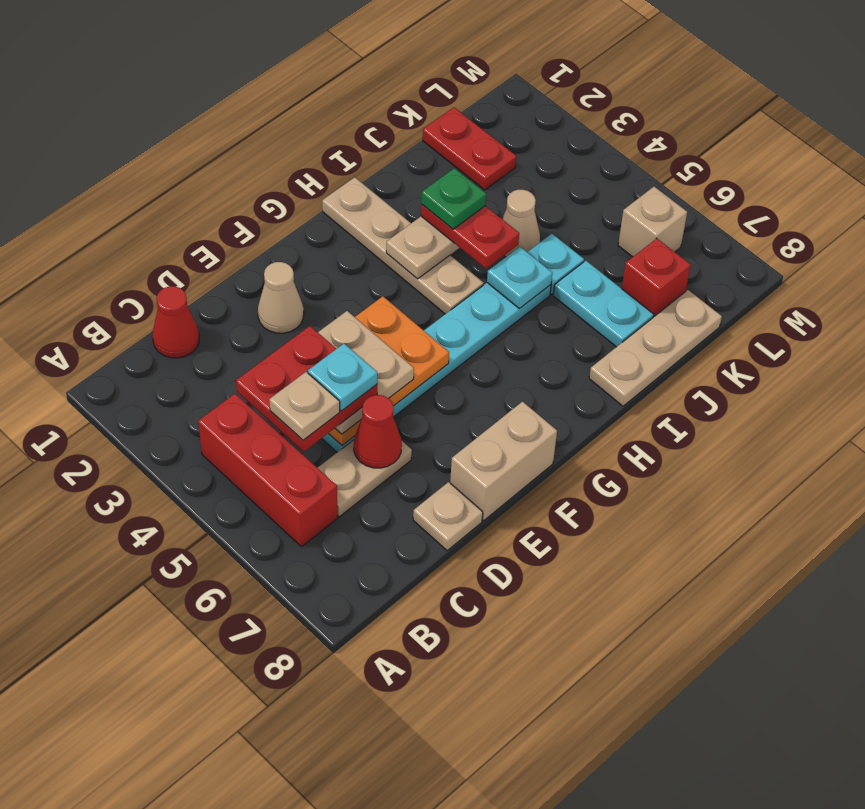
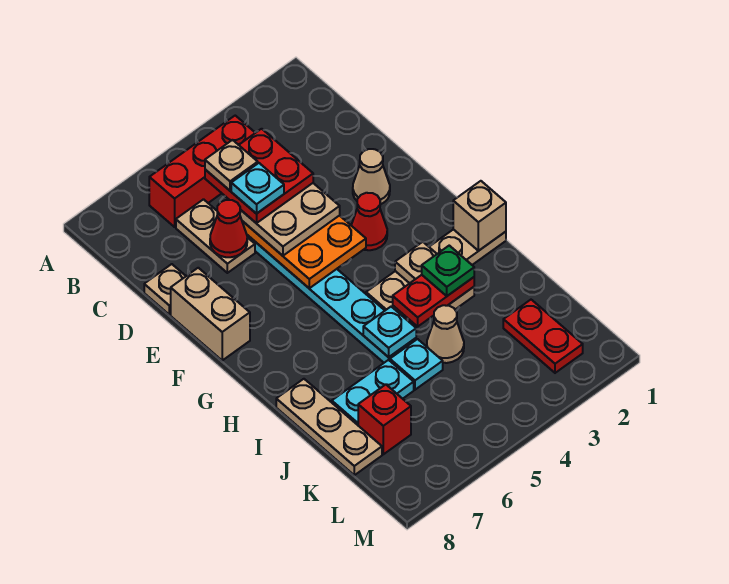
red 1x1 cone [152,286,199,358] -> red 1x1 cone moved to [351,193,387,250]
red 1x2 plate [423,107,516,190] -> red 1x2 plate turned to [503,300,583,373]
tan 1x1 brick [618,187,687,257] -> tan 1x1 brick moved to [453,181,506,251]

